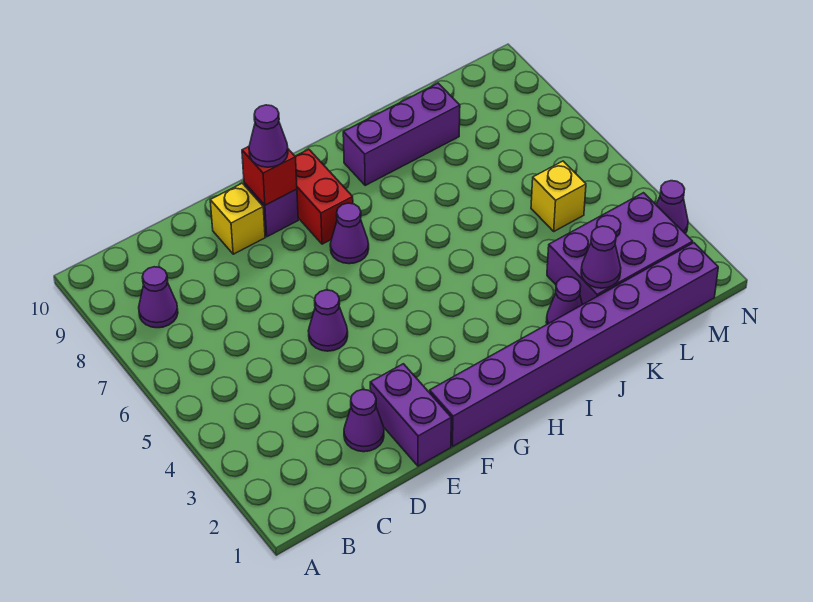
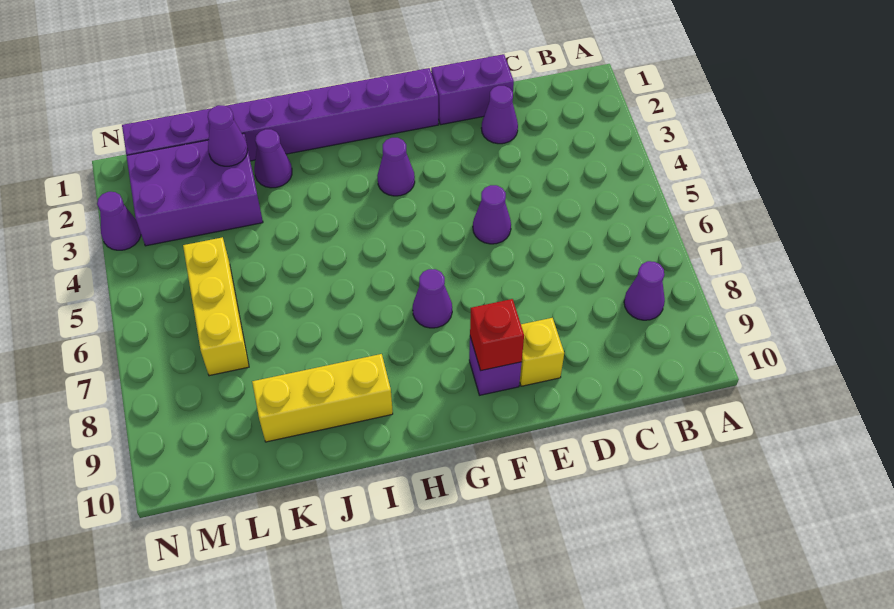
purple 1x2 brick [370,364,451,466] -> purple 1x2 brick turned to [431,54,514,125]
purple 1x1 cone [249,105,288,167] -> purple 1x1 cone moved to [377,138,415,196]
red 1x2 brick [295,149,353,244] -> none
purple 1x3 brick [343,83,460,185] -> yellow 1x3 brick [252,354,393,442]
yellow 1x1 brick [531,161,586,231] -> yellow 1x3 brick [183,237,249,376]

